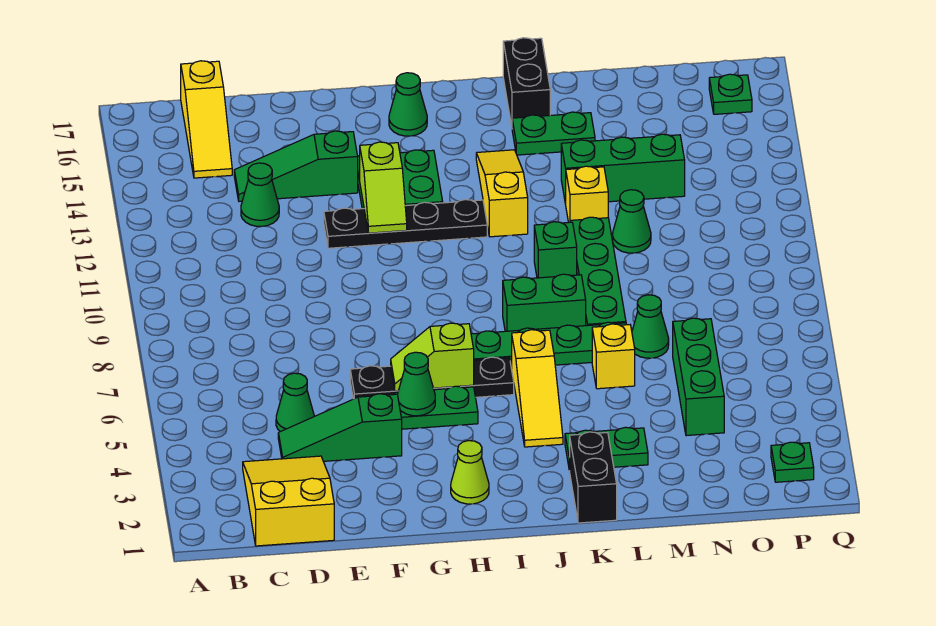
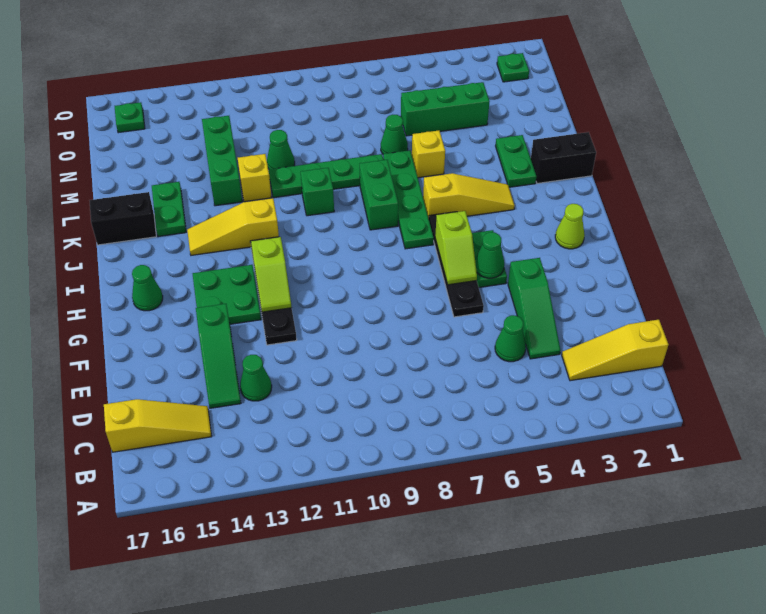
yellow 2x3 slope [243,456,334,546] -> yellow 1x3 slope [562,320,668,381]
lime 1x2 slope [360,142,407,233] -> lime 1x2 slope turned to [251,237,292,312]

